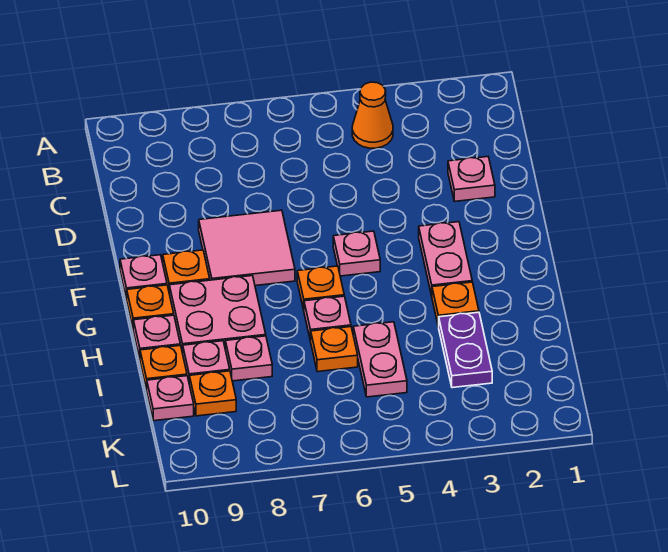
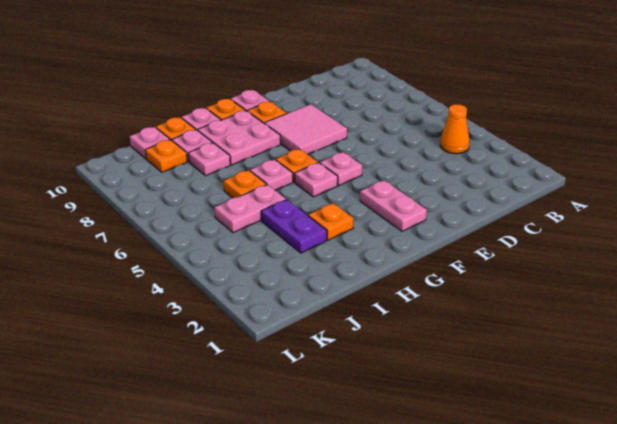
pink 1x1 plate [448,157,495,201] -> pink 1x1 plate moved to [295,163,338,197]
pink 1x2 plate [419,222,472,296] -> pink 1x2 plate turned to [360,180,427,231]
purple 1x2 plate [439,312,492,388] -> purple 1x2 plate turned to [261,200,327,253]

